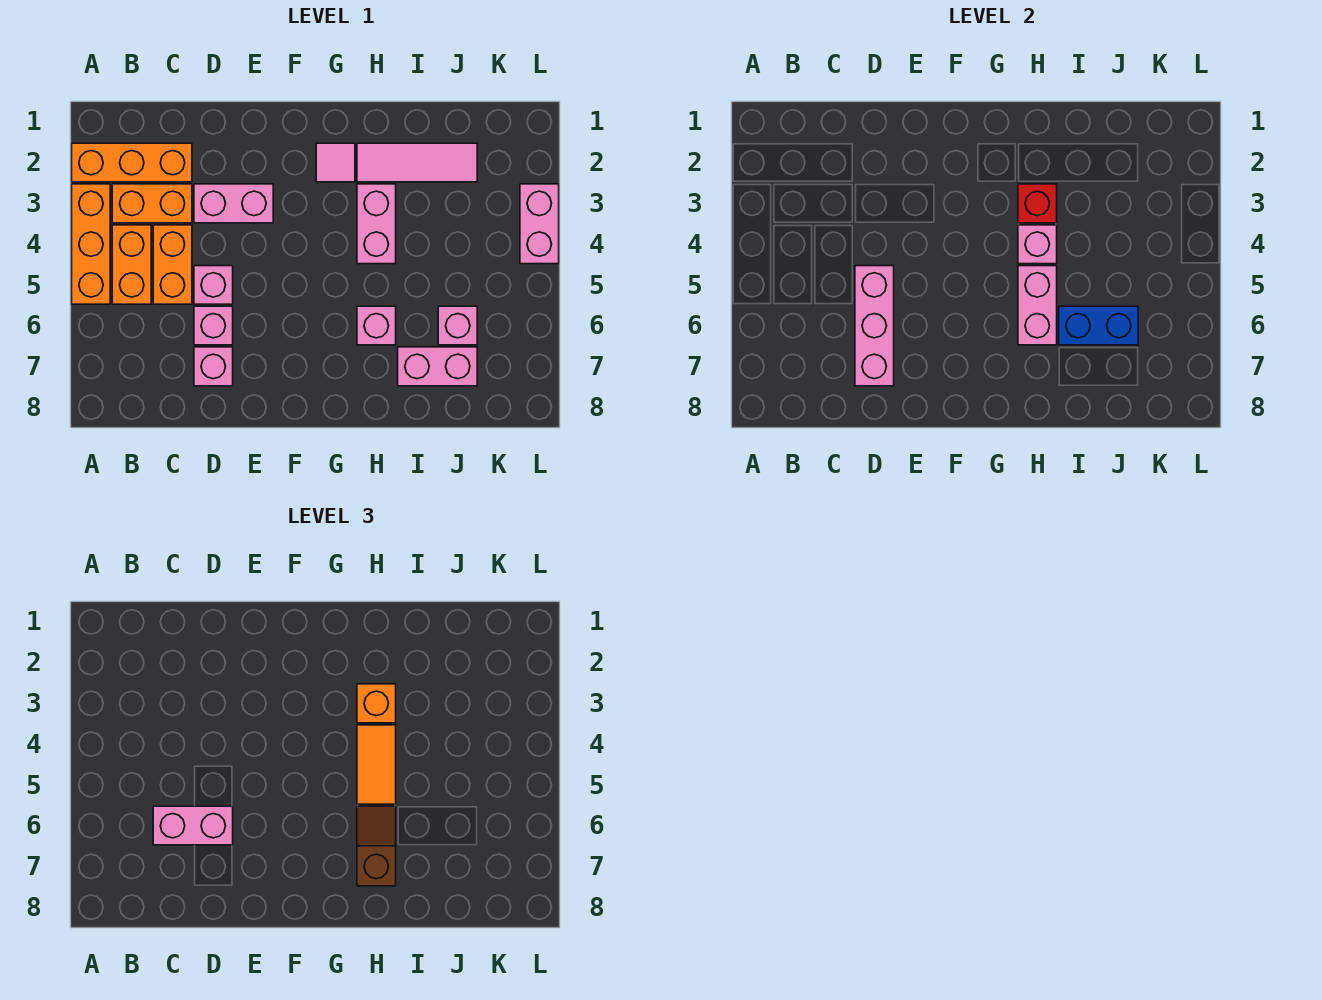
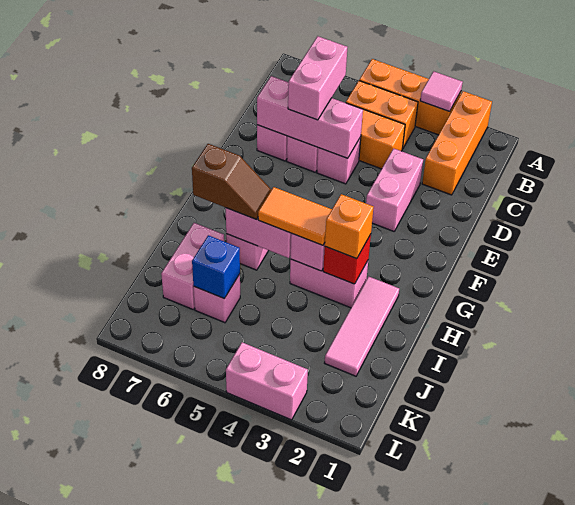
orange 1x2 brick [112,184,192,223] -> none
pink 1x1 tile [316,143,355,182] -> pink 1x1 tile moved to [420,71,463,112]
blue 1x2 brick [1059,306,1138,345] -> blue 1x1 brick [192,235,240,299]

